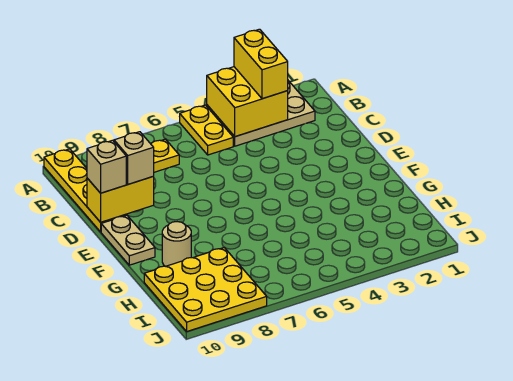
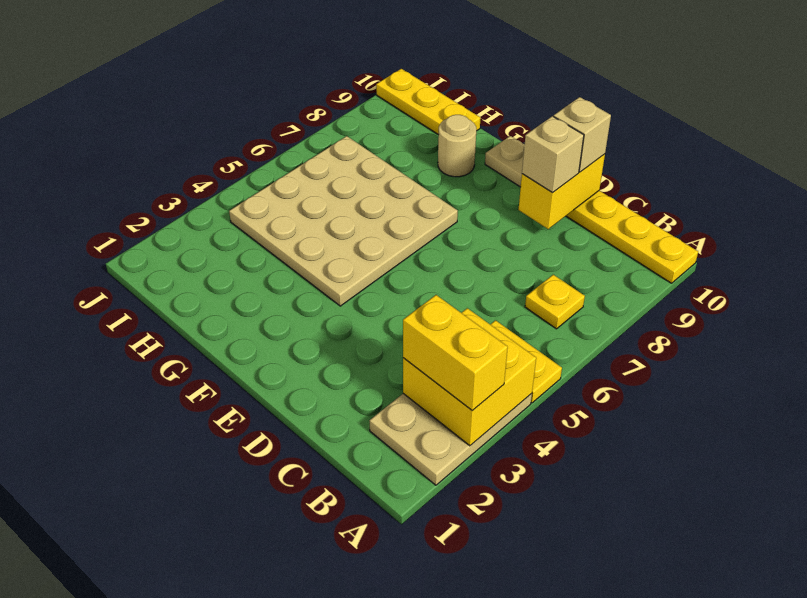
none -> tan 4x4 plate [229,136,458,306]
yellow 3x3 plate [144,248,267,331] -> yellow 1x3 plate [376,69,480,135]

